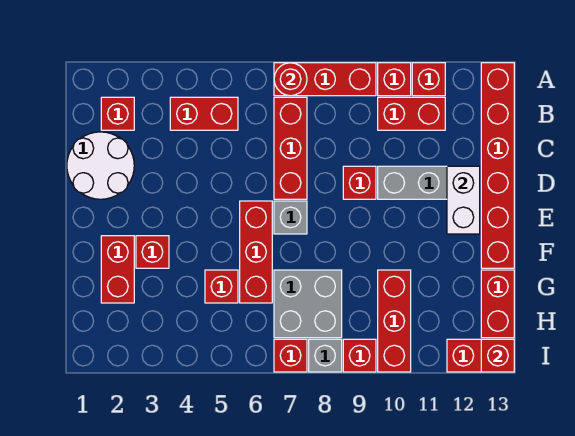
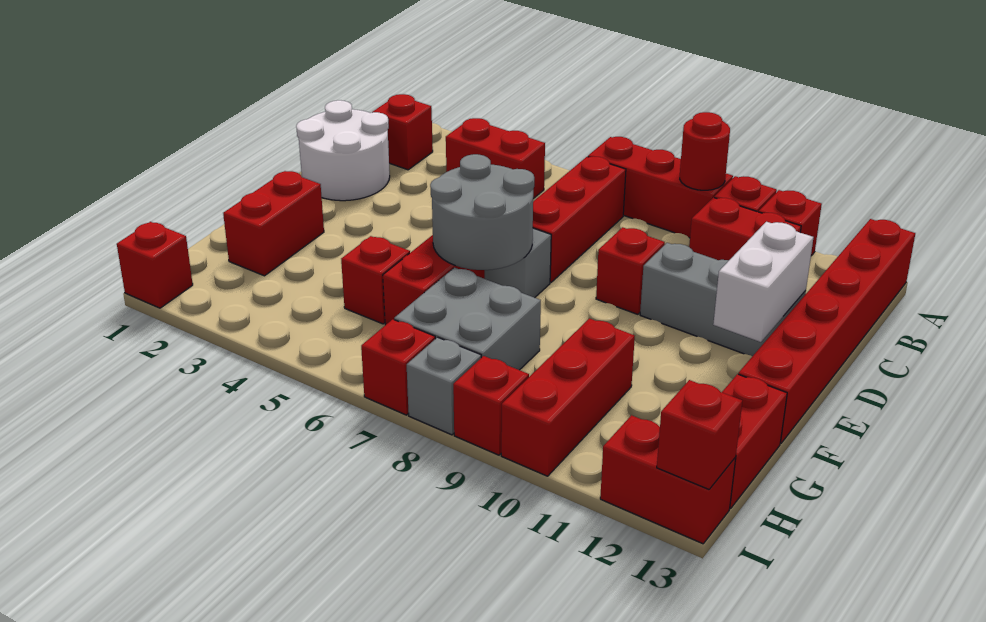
red 1x1 round brick [274,63,307,96] -> red 1x1 round brick moved to [680,112,730,190]
none -> grey 2x2 round brick [430,154,534,270]
red 1x1 brick [136,236,169,268] -> red 1x1 brick moved to [117,222,193,308]

